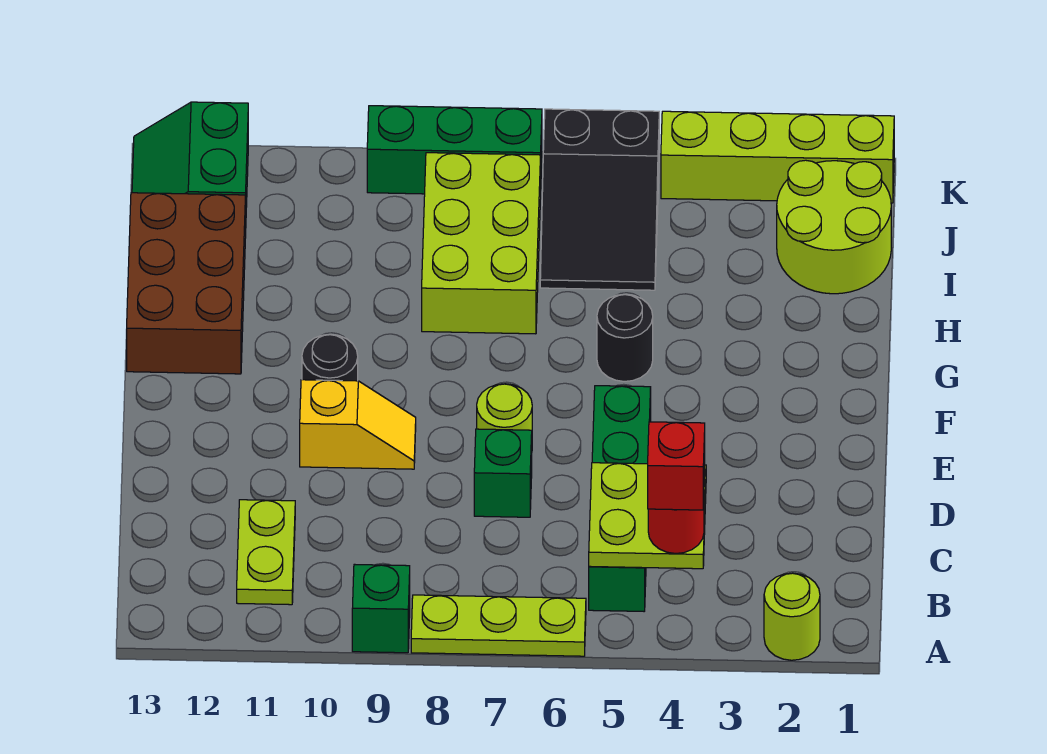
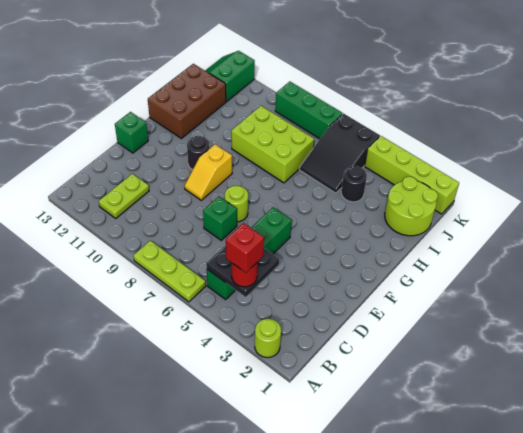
green 1x1 brick [352,564,410,653] -> green 1x1 brick moved to [115,112,148,153]
lime 2x2 plate [589,463,706,569] -> black 2x2 plate [206,245,279,297]
yellow 1x2 slope [300,380,416,469] -> yellow 1x2 slope turned to [184,144,232,200]
black 1x1 round brick [597,294,653,381] -> black 1x1 round brick moved to [341,166,367,202]
lime 2x3 brick [422,153,541,334] -> lime 2x3 brick turned to [231,106,314,183]

